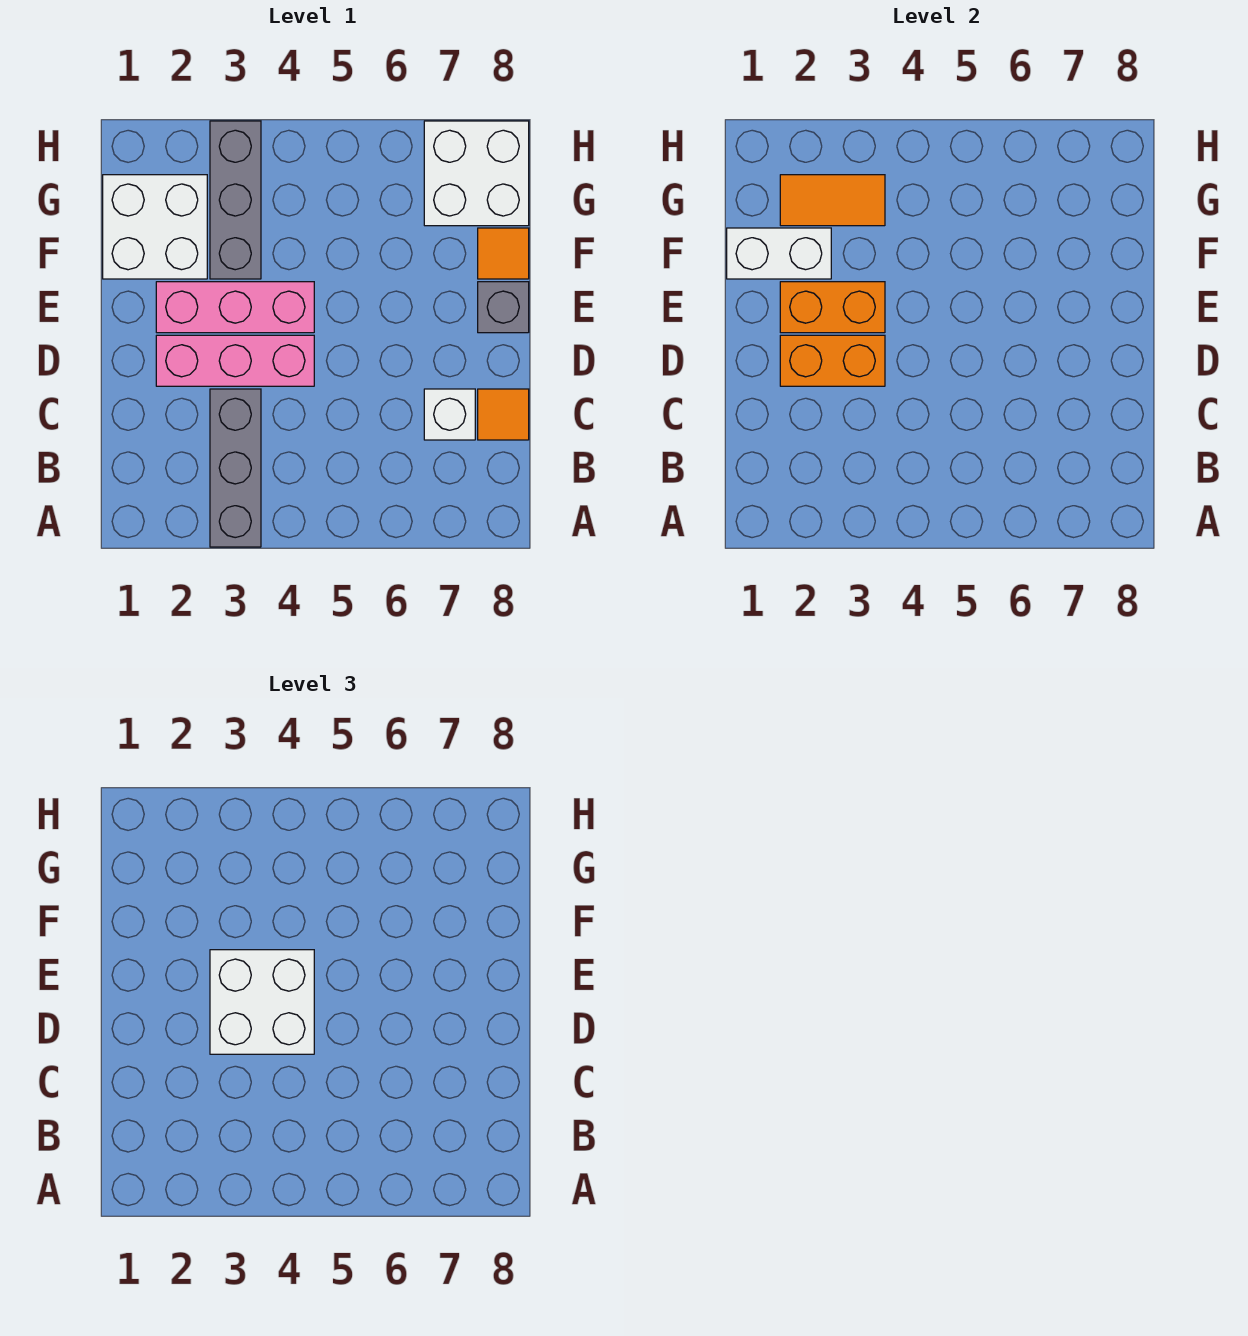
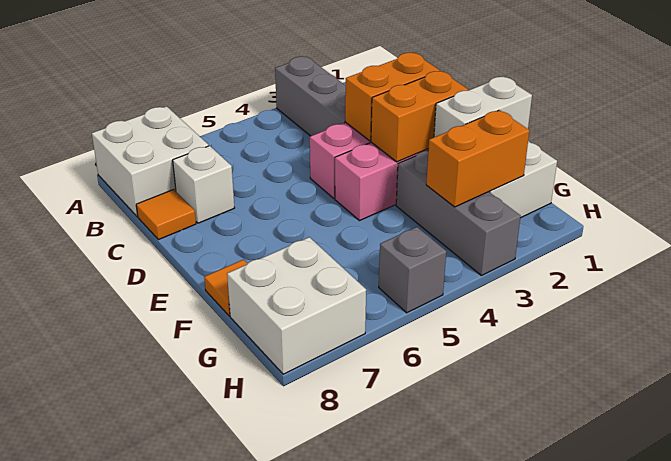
white 2x2 brick [210,950,314,1054] -> white 2x2 brick moved to [92,106,209,217]
grey 1x1 brick [478,282,529,333] -> grey 1x1 brick moved to [379,227,446,313]
orange 1x2 tile [780,175,885,226] -> orange 1x2 brick [426,110,529,207]

